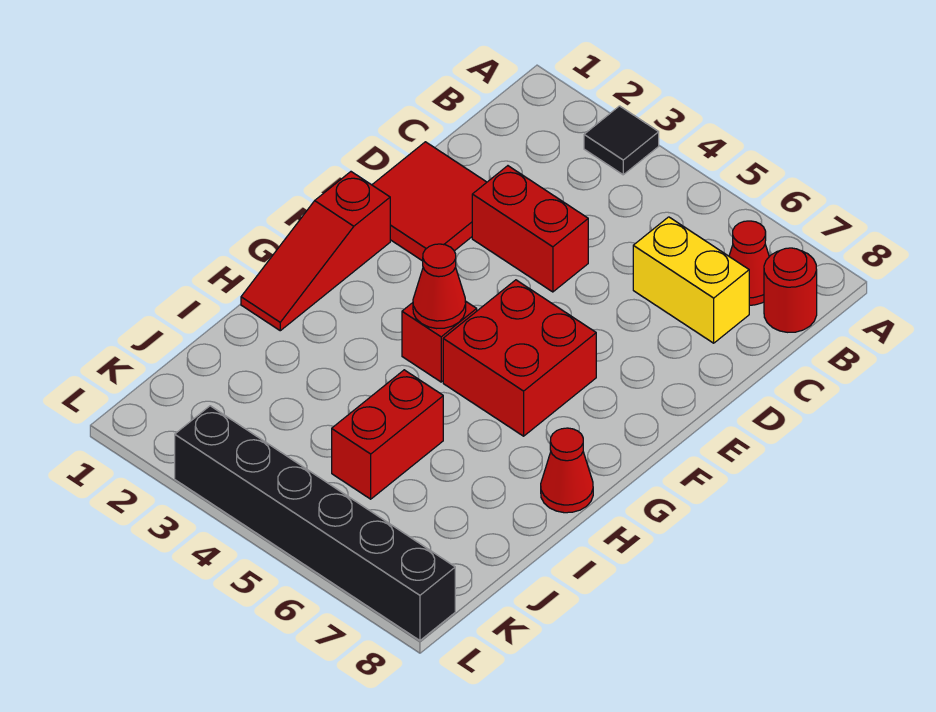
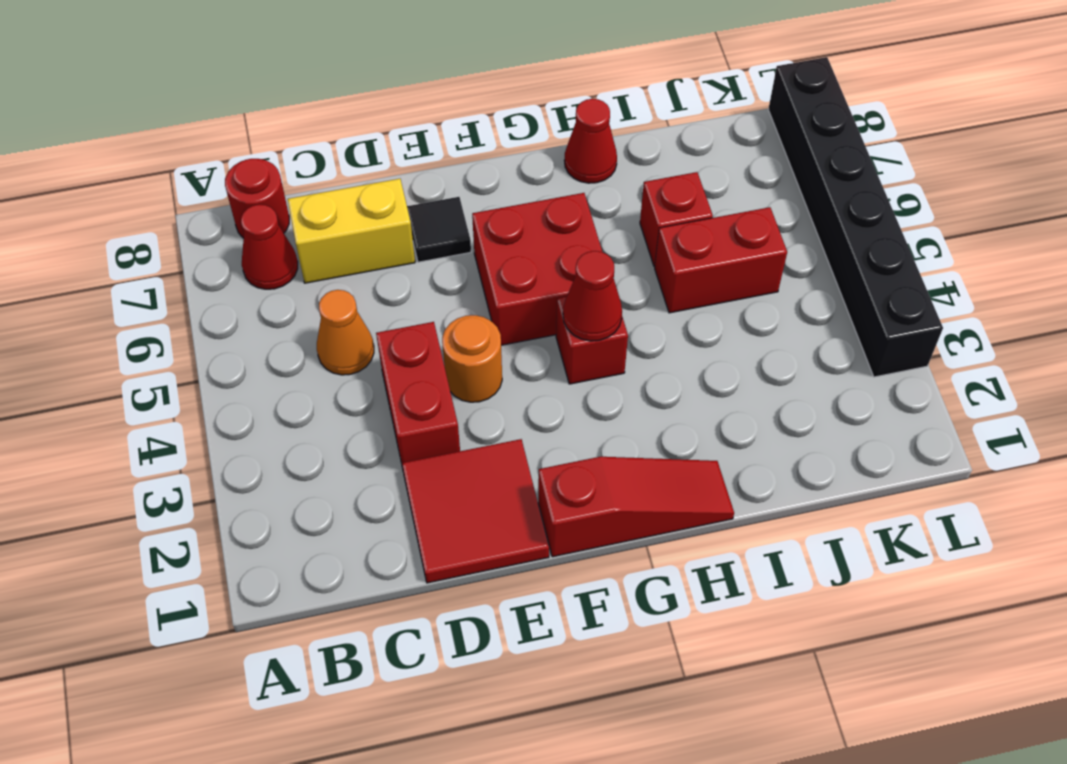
black 1x1 tile [584,106,659,175] -> black 1x1 tile moved to [407,197,471,262]
none -> orange 1x1 cone [317,290,374,375]
yellow 1x2 brick [633,217,749,343] -> yellow 1x2 brick turned to [288,179,415,283]
none -> orange 1x1 round brick [442,315,502,402]
none -> red 1x1 brick [640,172,713,266]

